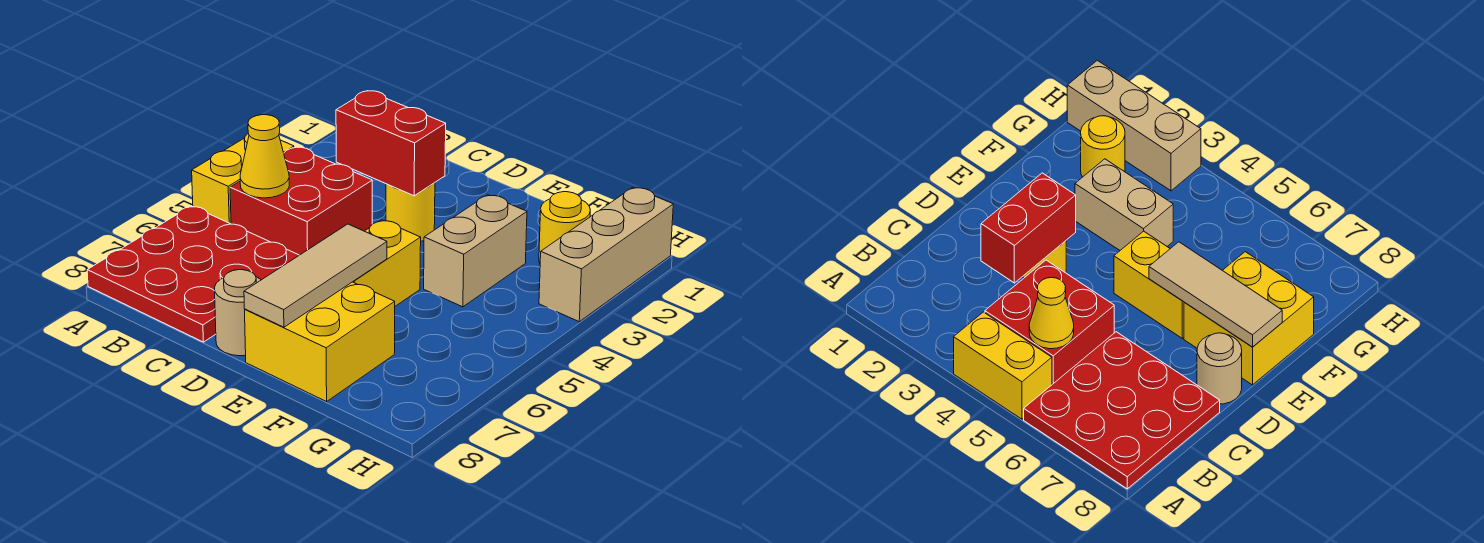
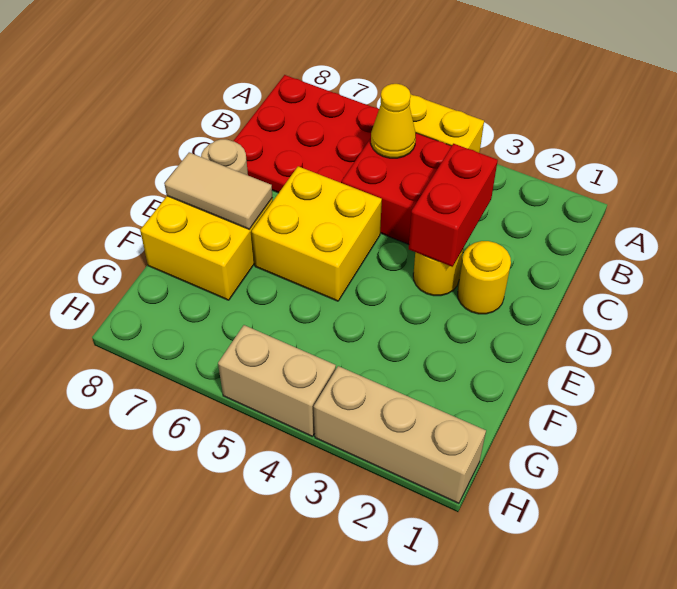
yellow 1x2 brick [353,220,421,306] -> yellow 2x2 brick [252,166,382,301]
tan 1x3 tile [244,224,387,327] -> tan 1x2 tile [164,152,273,229]
tan 1x2 brick [424,195,527,307] -> tan 1x2 brick moved to [218,325,336,437]
yellow 1x1 round brick [539,192,590,263] -> yellow 1x1 round brick moved to [458,241,511,314]

